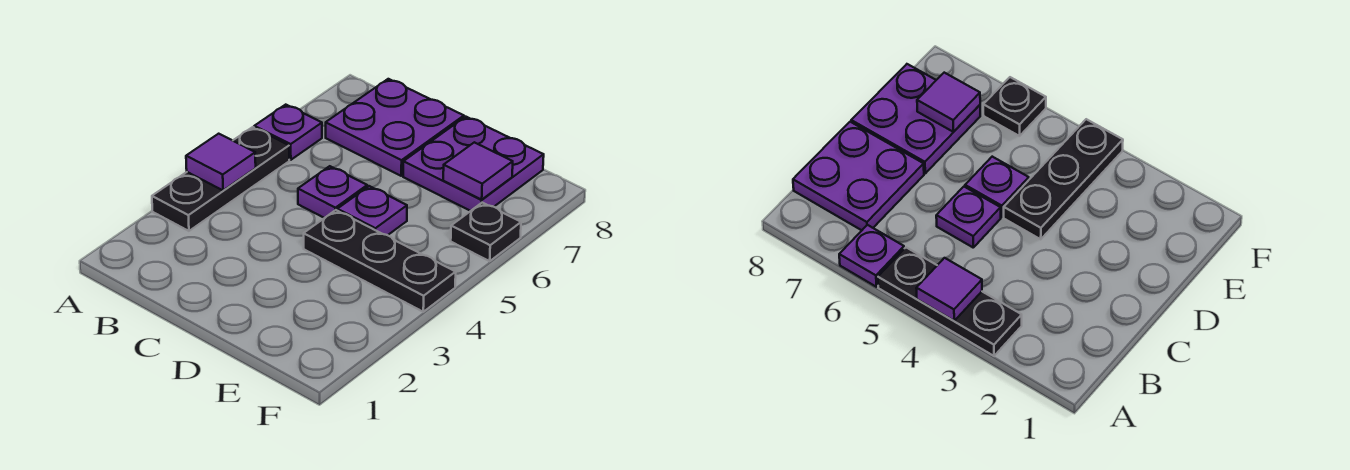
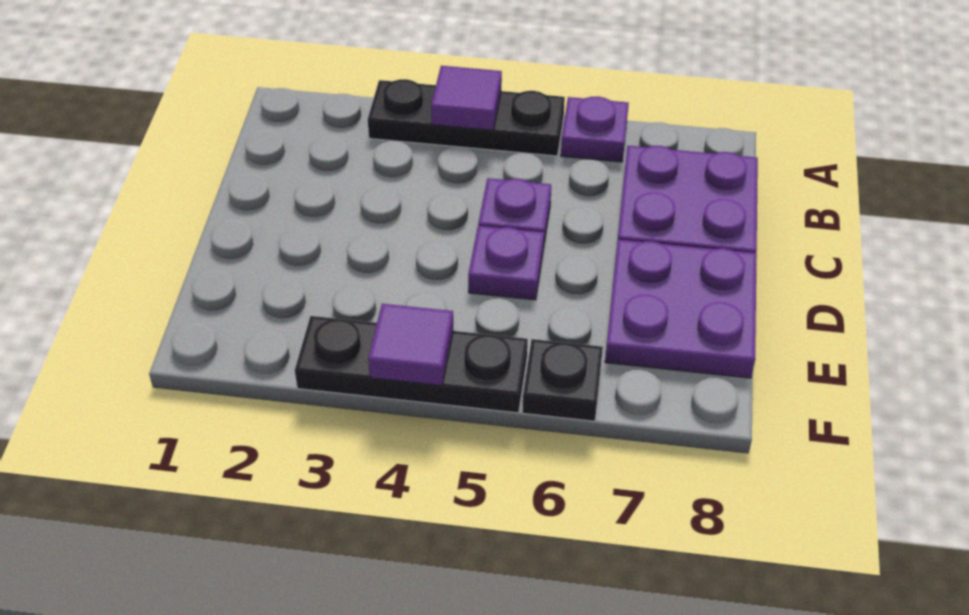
black 1x3 plate [304,210,456,312] -> black 1x3 plate turned to [295,316,528,413]
purple 1x1 tile [443,142,513,200] -> purple 1x1 tile moved to [368,304,453,386]

